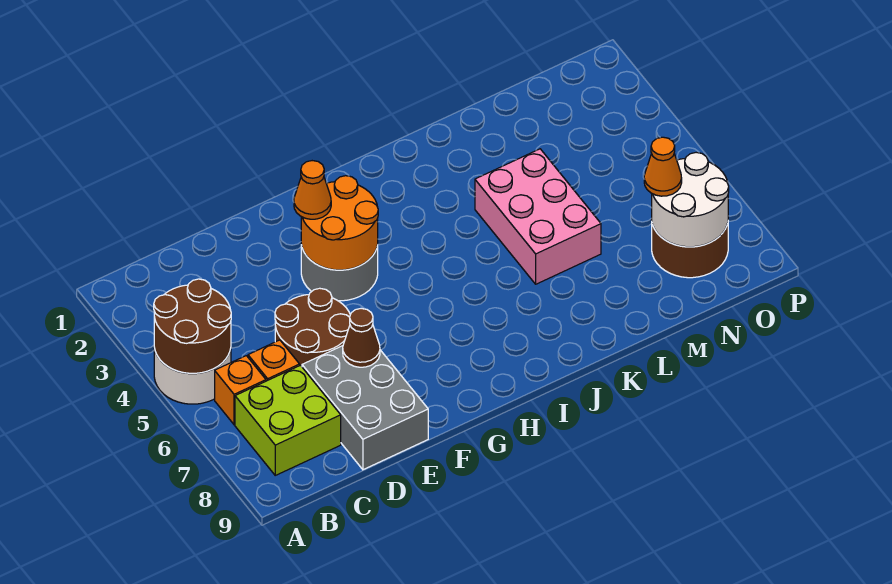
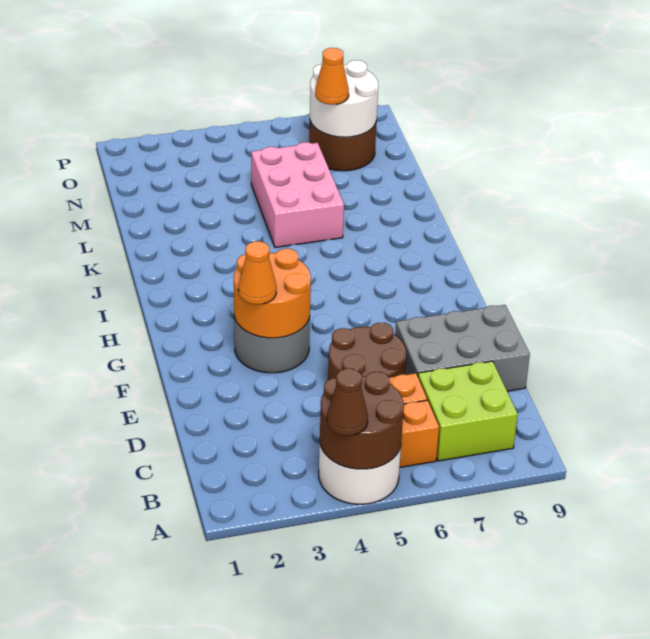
brown 1x1 cone [343,308,380,367] -> brown 1x1 cone moved to [327,369,368,436]
pink 2x3 brick [475,149,601,284] -> pink 2x3 brick turned to [251,142,344,247]

